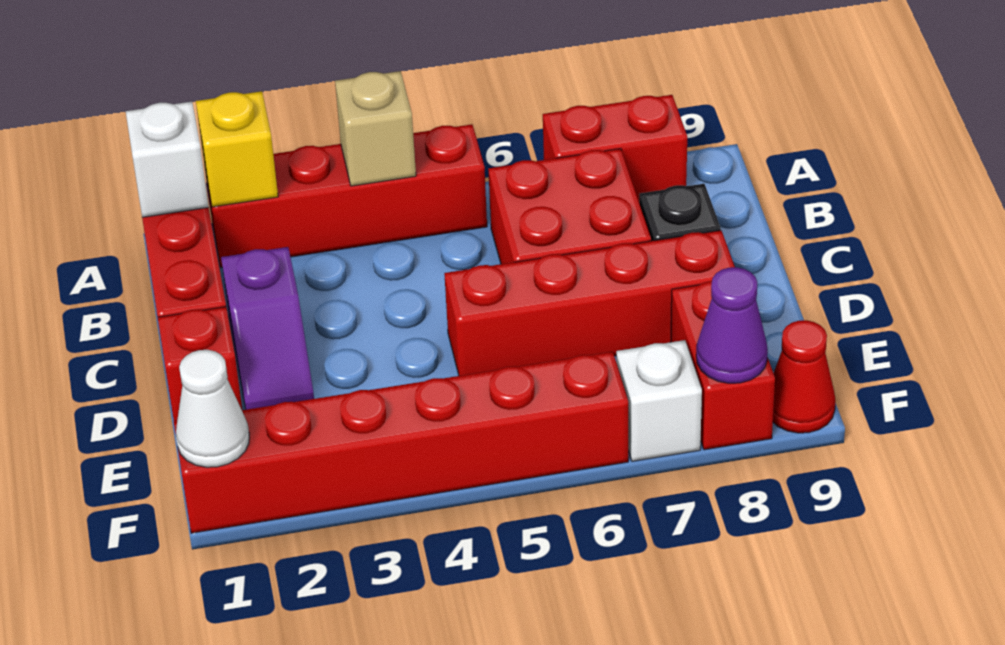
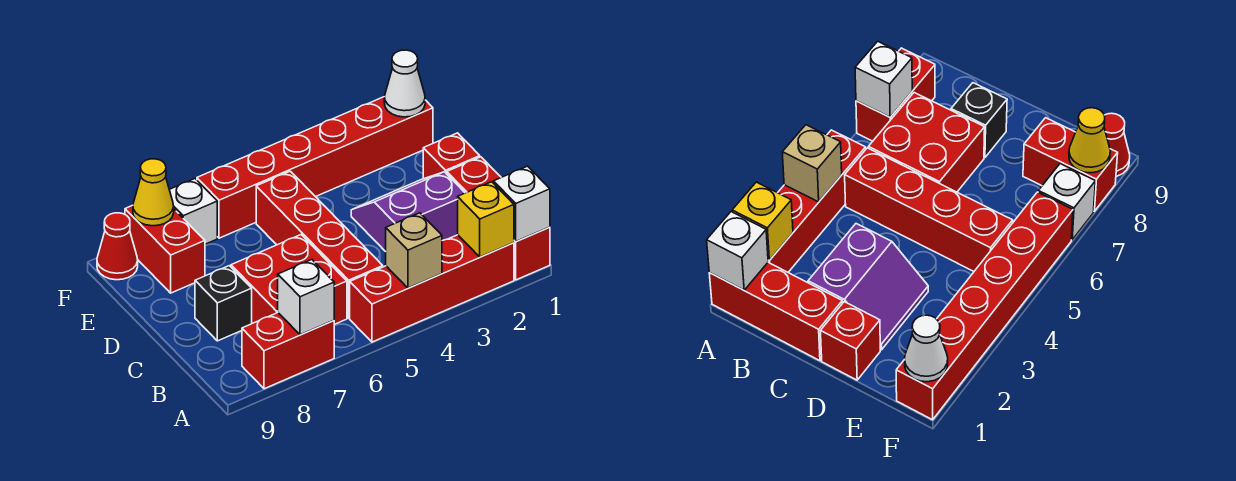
none -> white 1x1 brick [278,260,334,335]
purple 1x2 slope [221,247,314,410] -> purple 2x2 slope [351,172,465,252]
red 1x4 brick [444,230,735,376] -> red 1x4 brick turned to [256,171,383,318]
purple 1x1 cone [696,267,768,383] -> yellow 1x1 cone [133,159,174,226]

